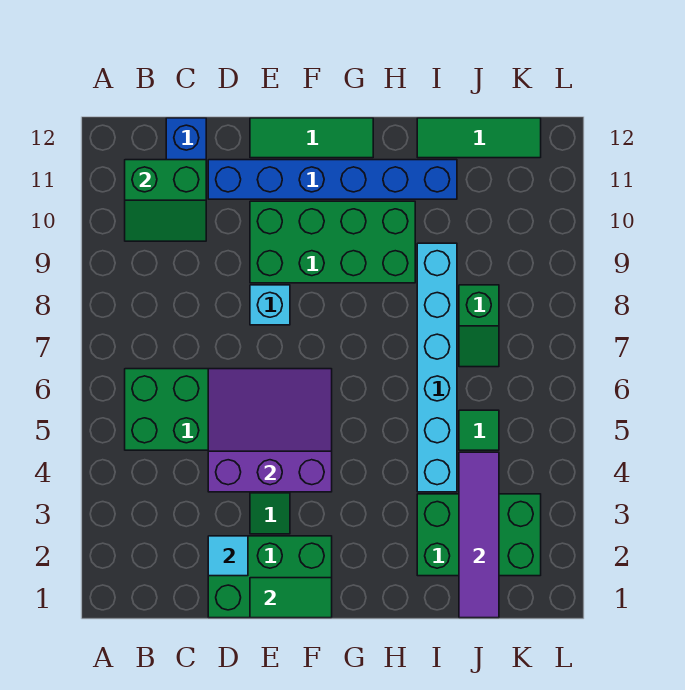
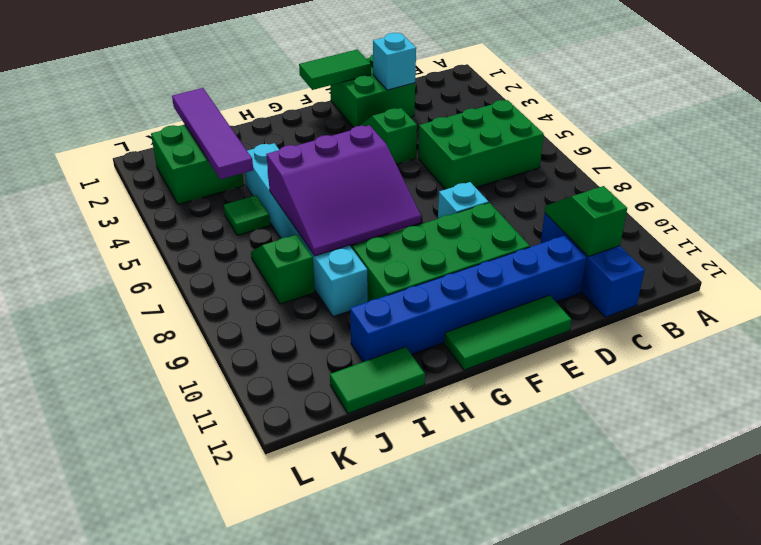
green 2x2 slope [125,160,206,241] -> green 1x2 slope [545,186,627,257]
green 2x3 brick [208,536,332,618] -> green 2x2 brick [330,55,415,127]
cyan 1x1 tile [208,536,248,576] -> cyan 1x1 brick [373,33,416,90]
purple 3x3 slope [208,369,332,492] -> purple 3x3 slope moved to [266,125,421,256]
green 2x3 brick [417,494,541,576] -> green 2x2 brick [151,125,244,204]
green 1x3 tile [417,118,541,158] -> green 1x2 tile [330,347,425,413]

